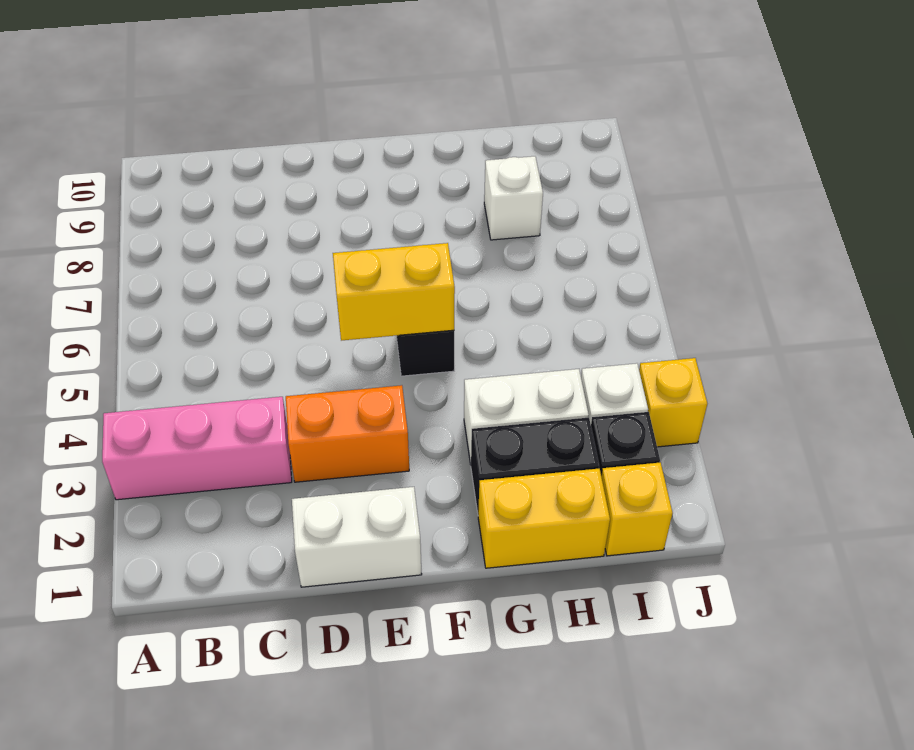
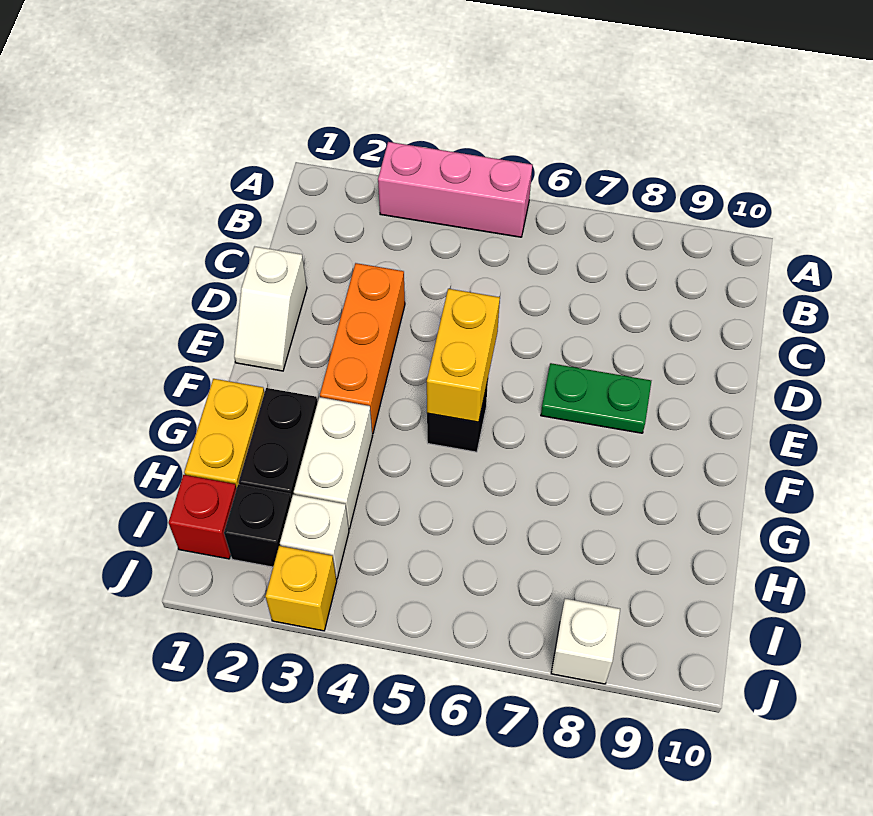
pink 1x3 brick [102,397,292,500] -> pink 1x3 brick turned to [378,142,532,237]
white 1x2 brick [292,487,422,587] -> white 1x2 slope [234,247,307,371]
orange 1x2 brick [286,385,409,482] -> orange 1x3 brick [320,263,405,434]
none -> green 1x2 plate [541,363,651,433]
white 1x1 brick [484,156,543,240] -> white 1x1 brick moved to [551,599,620,684]
yellow 1x1 brick [601,462,673,556] -> red 1x1 brick [169,475,237,559]

